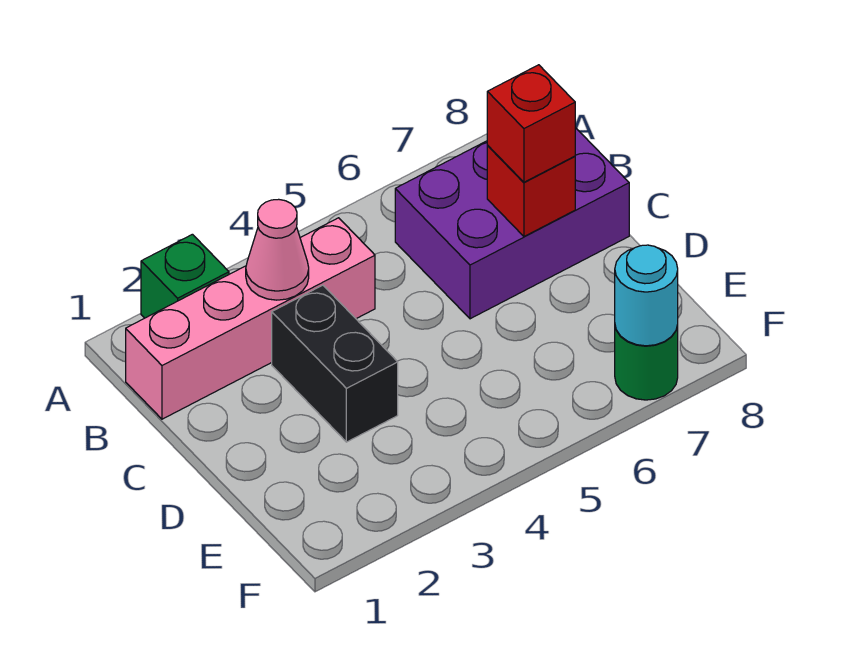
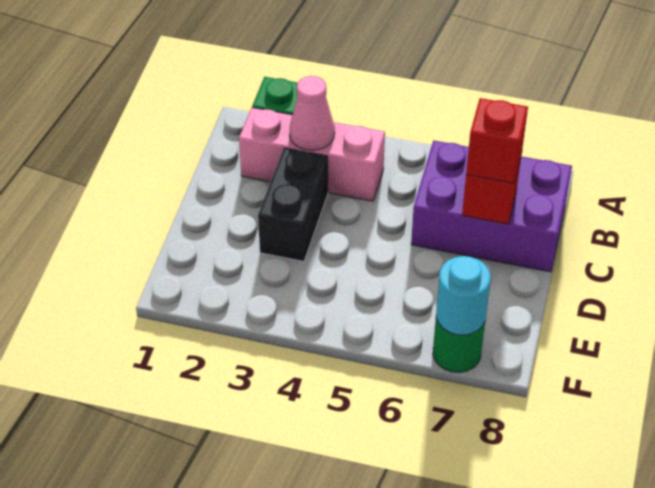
pink 1x4 brick [126,218,375,419] -> pink 1x3 brick [239,108,385,201]

